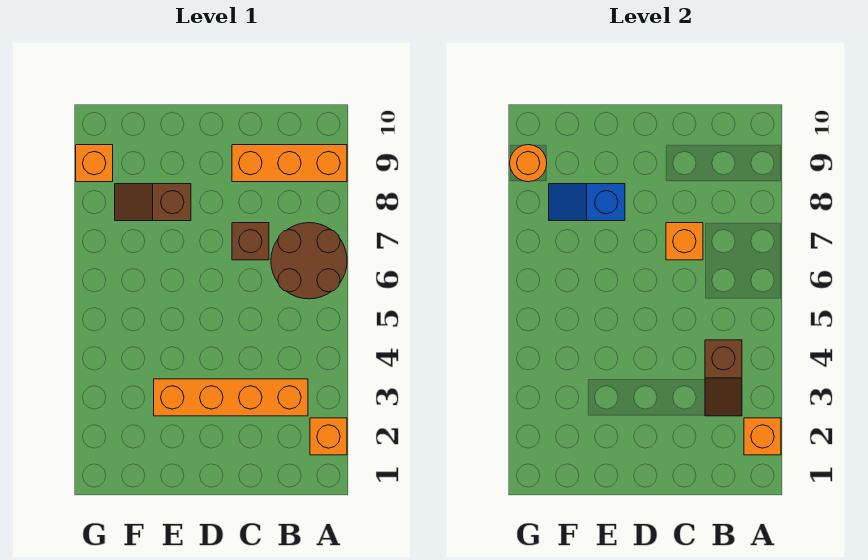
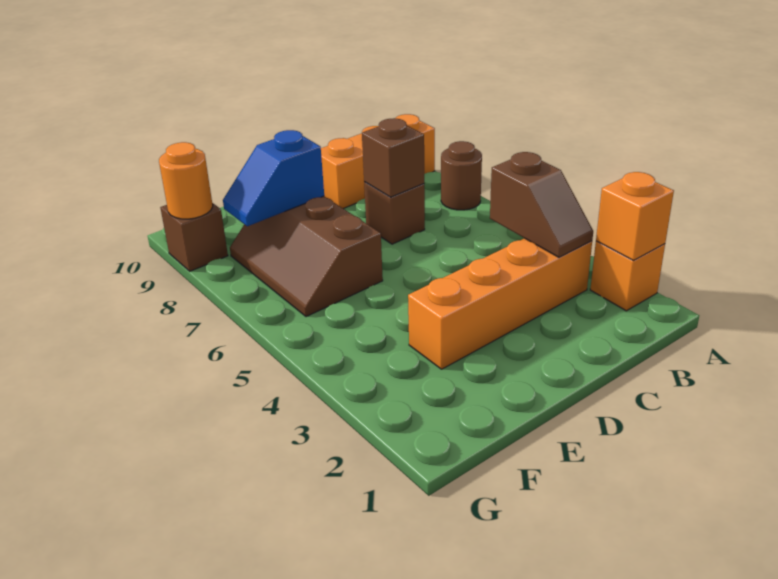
brown 2x2 round brick [271,223,347,299] -> brown 1x1 round brick [441,141,482,210]
orange 1x1 brick [666,223,703,260] -> brown 1x1 brick [362,118,424,197]
brown 1x2 slope [115,184,191,221] -> brown 2x3 slope [230,196,383,317]
orange 1x1 brick [76,145,113,182] -> brown 1x1 brick [160,203,228,271]

